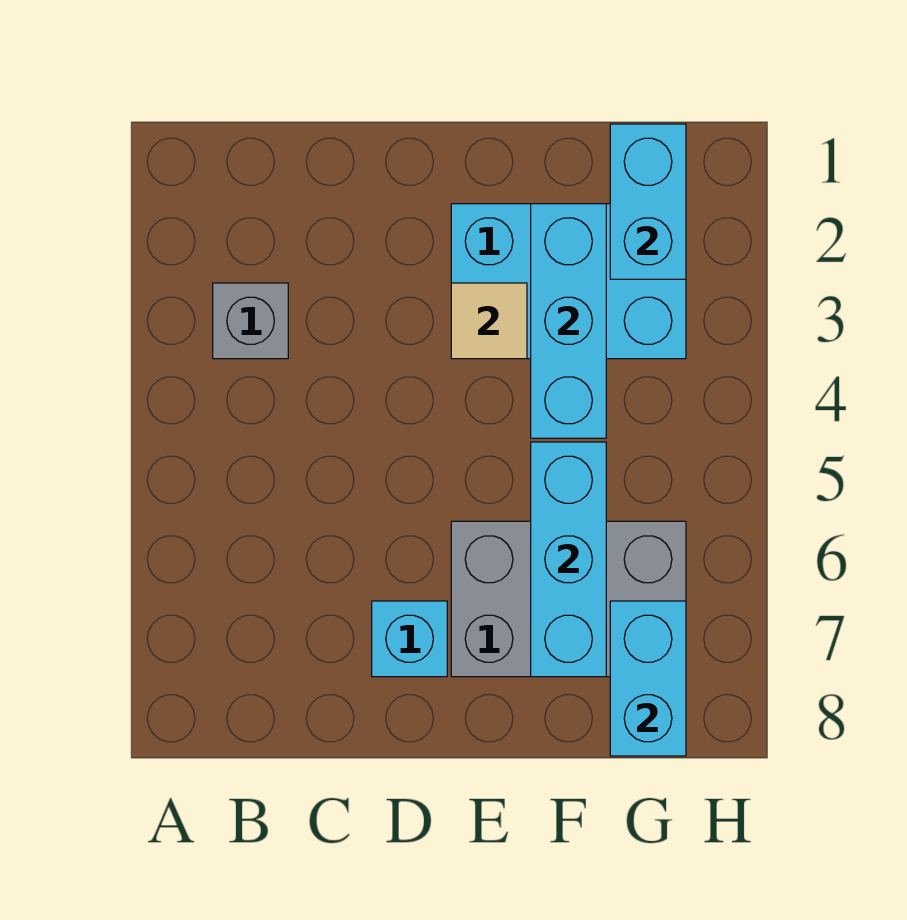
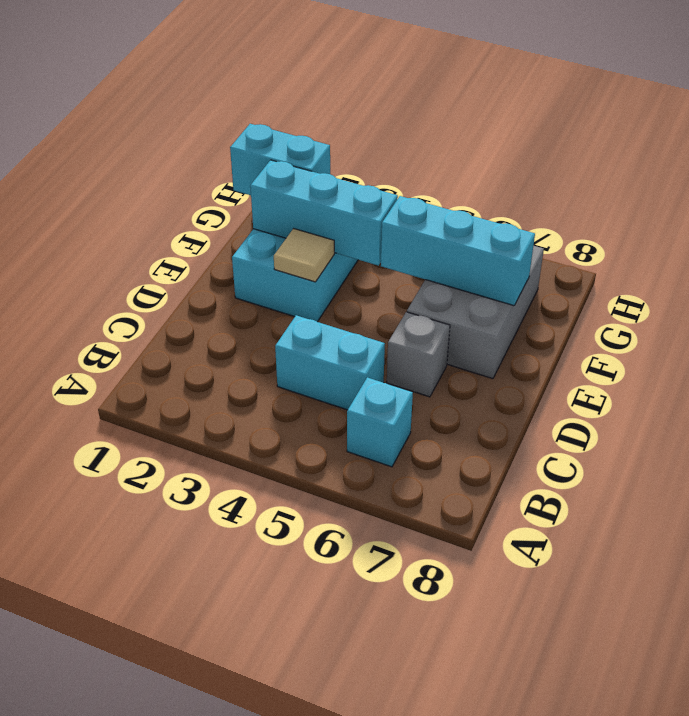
grey 1x1 brick [213,283,288,359] -> grey 1x1 brick moved to [387,312,450,397]
cyan 1x1 brick [372,601,447,677] -> cyan 1x1 brick moved to [347,377,413,467]
cyan 1x2 brick [610,601,686,756] -> cyan 1x2 brick moved to [275,315,385,410]

